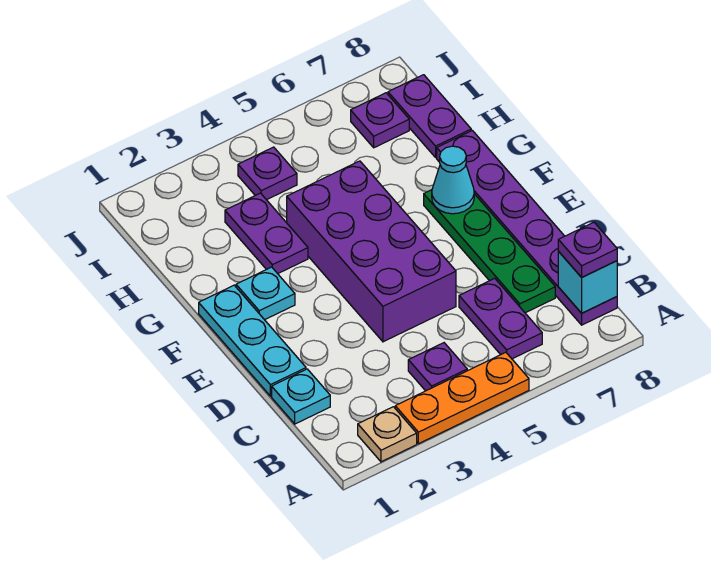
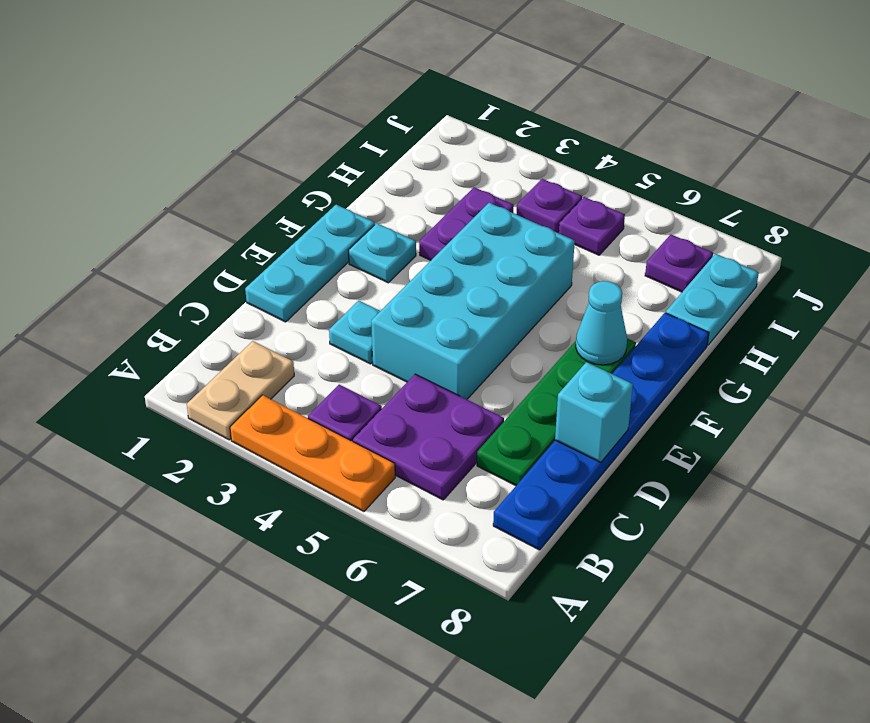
tan 1x1 plate [358,407,417,462] -> tan 1x2 plate [187,341,294,440]
purple 1x2 plate [459,278,542,359] -> purple 2x2 plate [353,374,504,500]
purple 1x6 plate [437,130,617,325] -> blue 1x6 plate [493,313,709,550]
cyan 1x1 brick [558,252,617,313] -> cyan 1x1 brick moved to [555,362,633,462]
purple 1x1 plate [558,222,617,277] -> purple 1x1 plate moved to [559,197,625,255]
cyan 1x1 plate [272,369,330,424] -> cyan 1x1 plate moved to [329,301,380,364]
purple 2x4 brick [287,161,456,342] -> cyan 2x4 brick [371,203,575,399]
purple 1x2 plate [388,75,471,157] -> cyan 1x2 plate [666,254,759,345]

